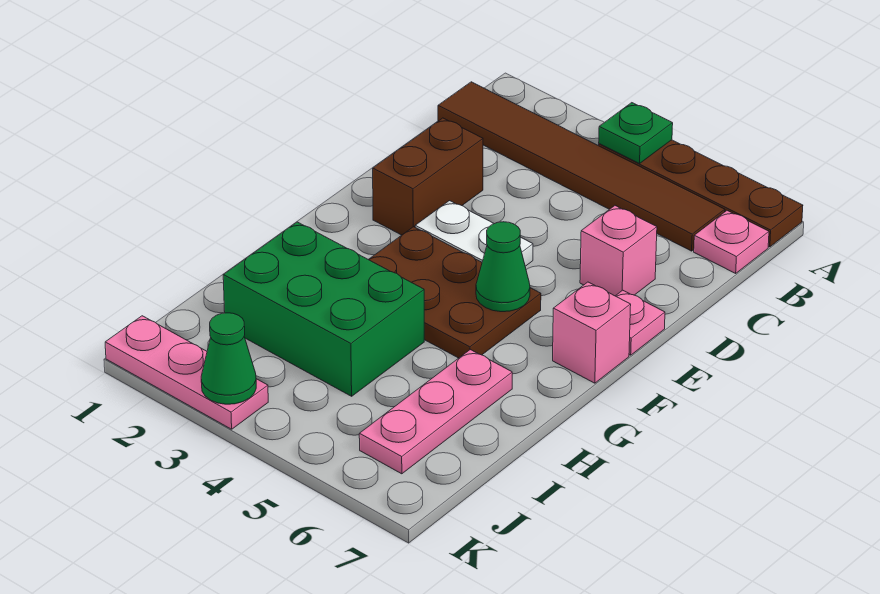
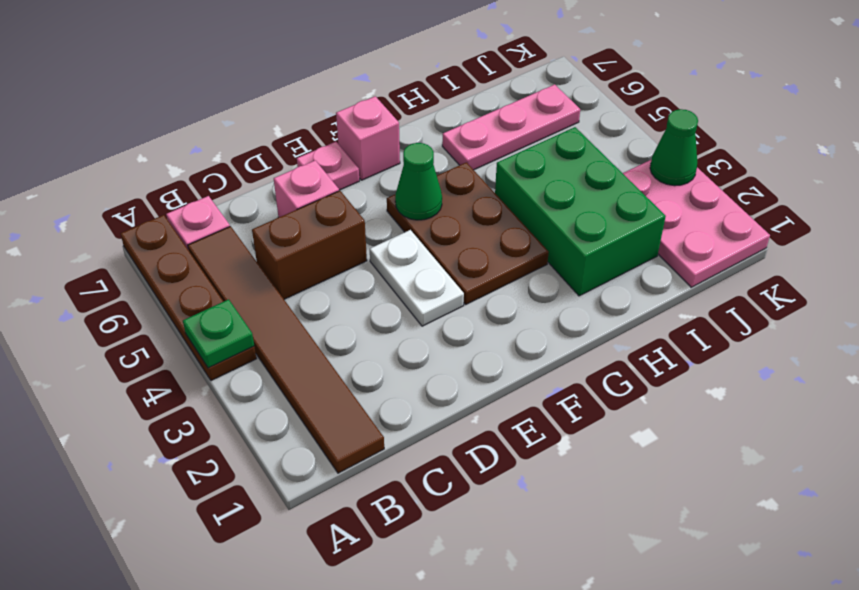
brown 1x2 brick [373,118,483,235] -> brown 1x2 brick moved to [252,191,367,299]
pink 1x3 plate [105,316,268,429] -> pink 2x3 plate [623,160,770,287]

